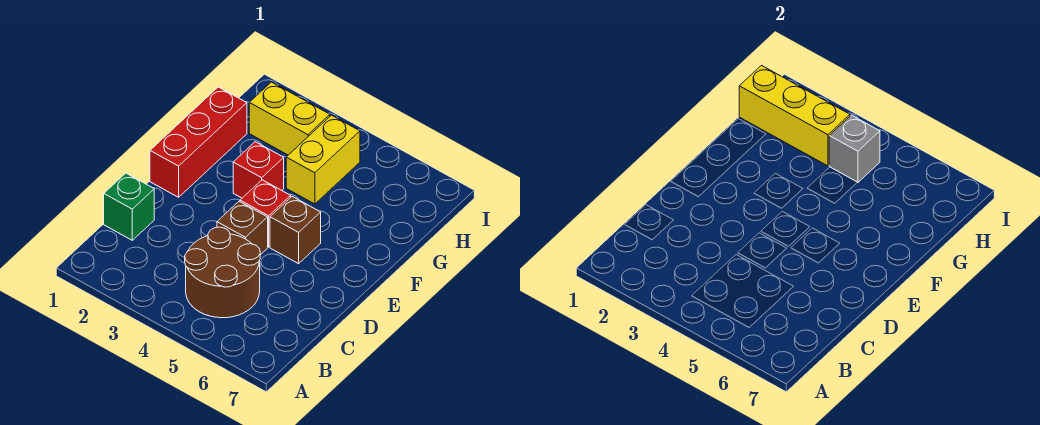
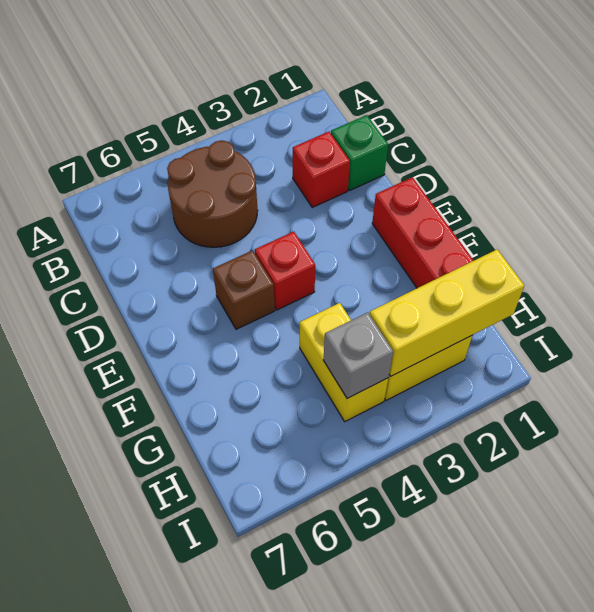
brown 1x1 brick [217,201,268,255] -> none
red 1x1 brick [233,142,284,198] -> red 1x1 brick moved to [293,132,350,207]

